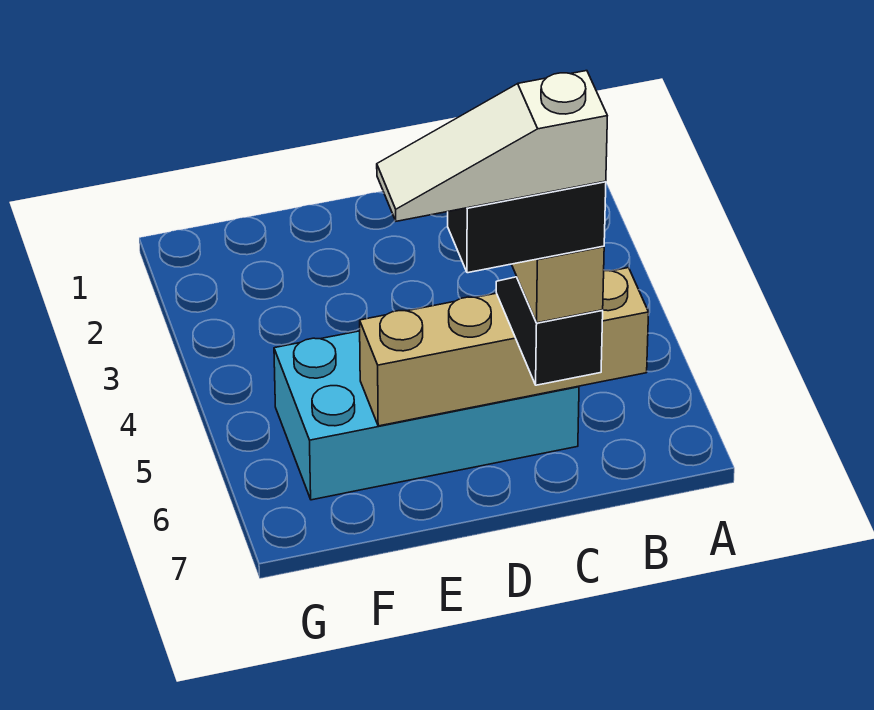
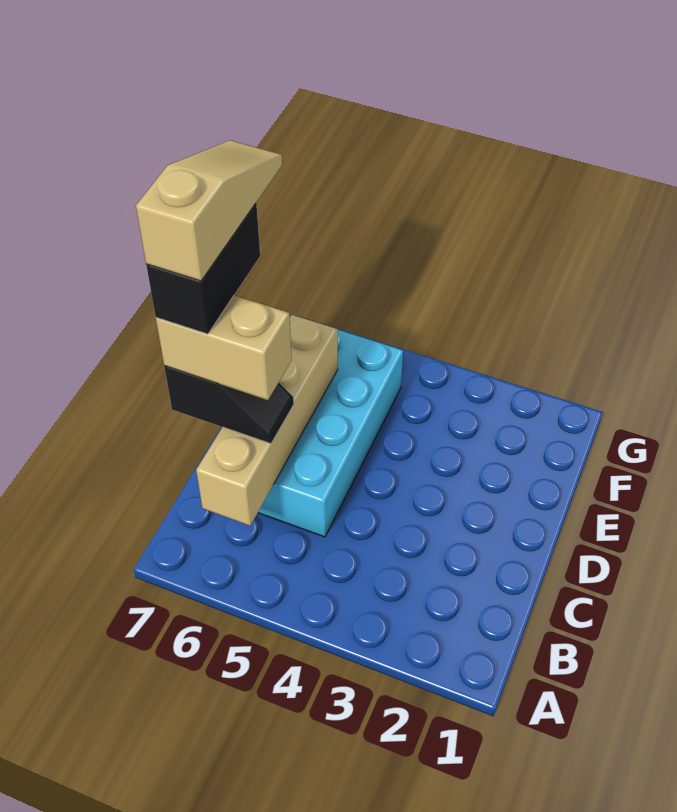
white 1x3 slope [377,71,607,221] -> tan 1x3 slope [136,140,282,281]

